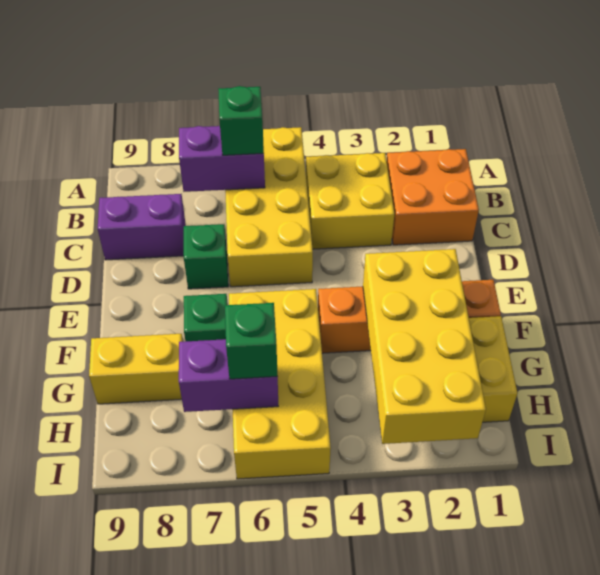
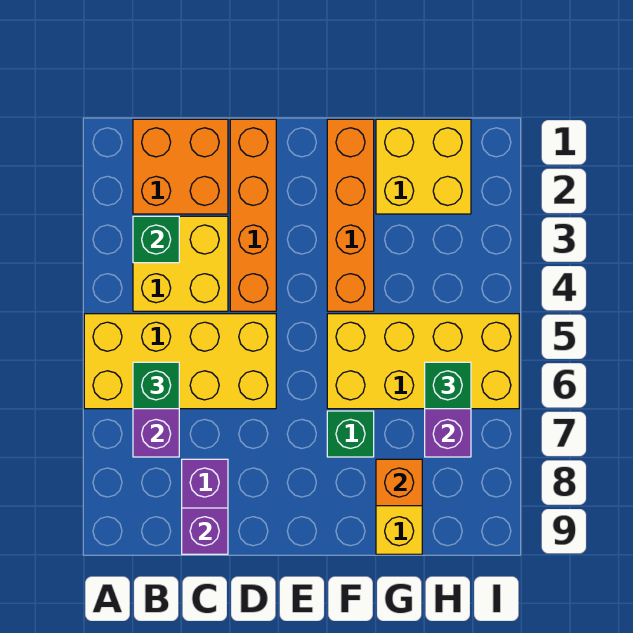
none -> purple 1x1 brick [182,508,228,554]
none -> orange 1x4 brick [230,119,276,311]
green 1x1 brick [184,224,228,289] -> green 1x1 brick moved to [133,216,179,263]
yellow 2x4 brick [363,249,486,444] -> none
none -> orange 1x1 brick [376,459,422,506]

